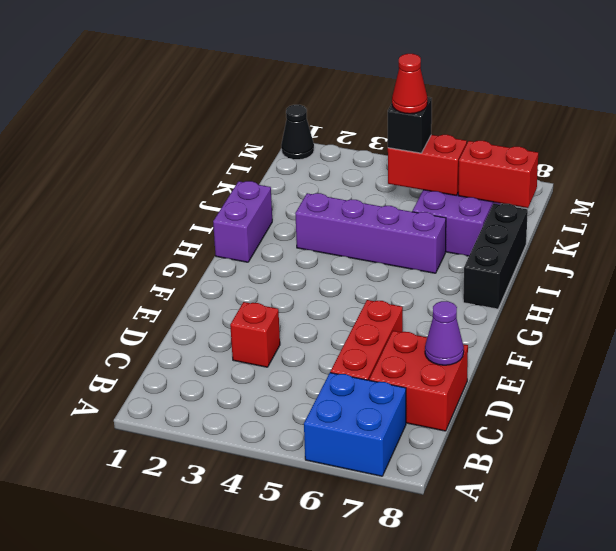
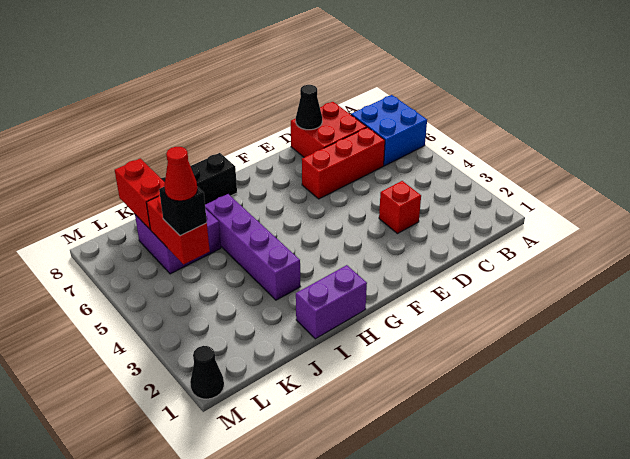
purple 1x1 cone [425,301,464,365] -> black 1x1 cone [296,85,322,130]

